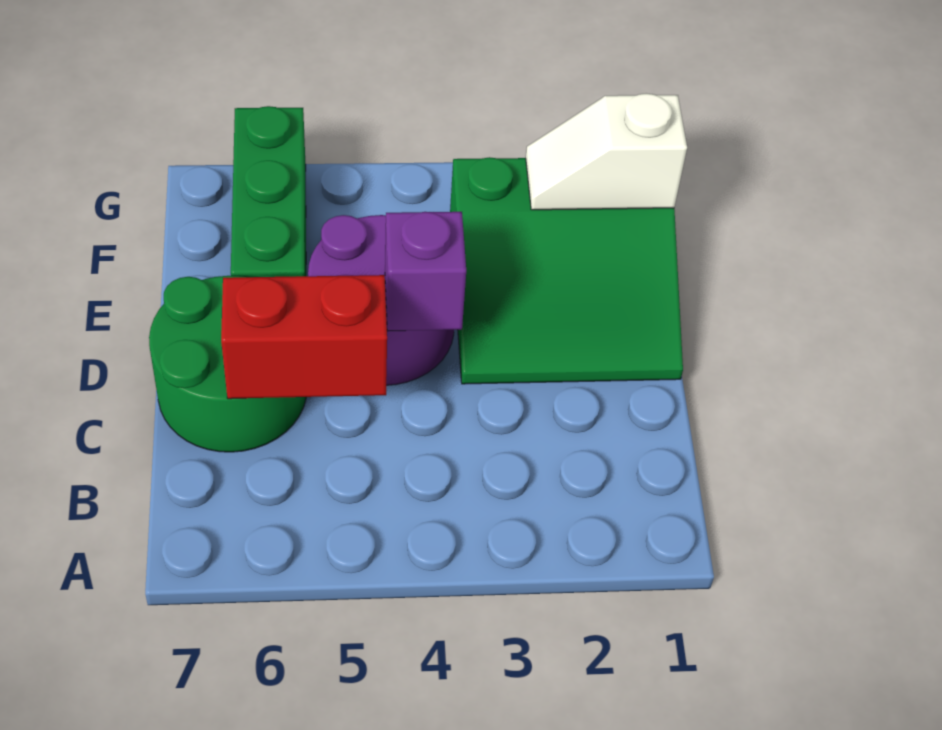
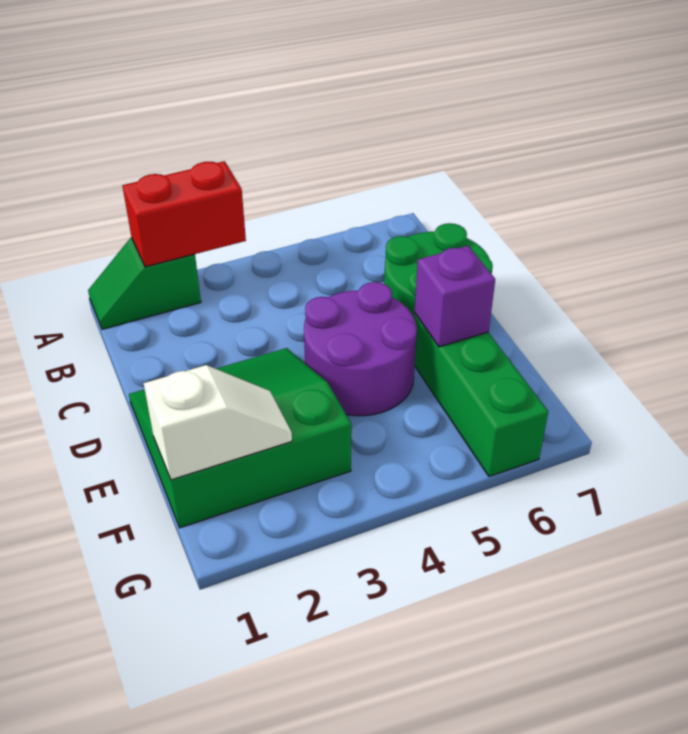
none -> green 1x2 slope [88,238,201,329]
red 1x2 brick [221,275,387,399] -> red 1x2 brick moved to [122,161,246,267]
purple 1x1 brick [385,212,466,331] -> purple 1x1 brick moved to [415,246,495,347]

